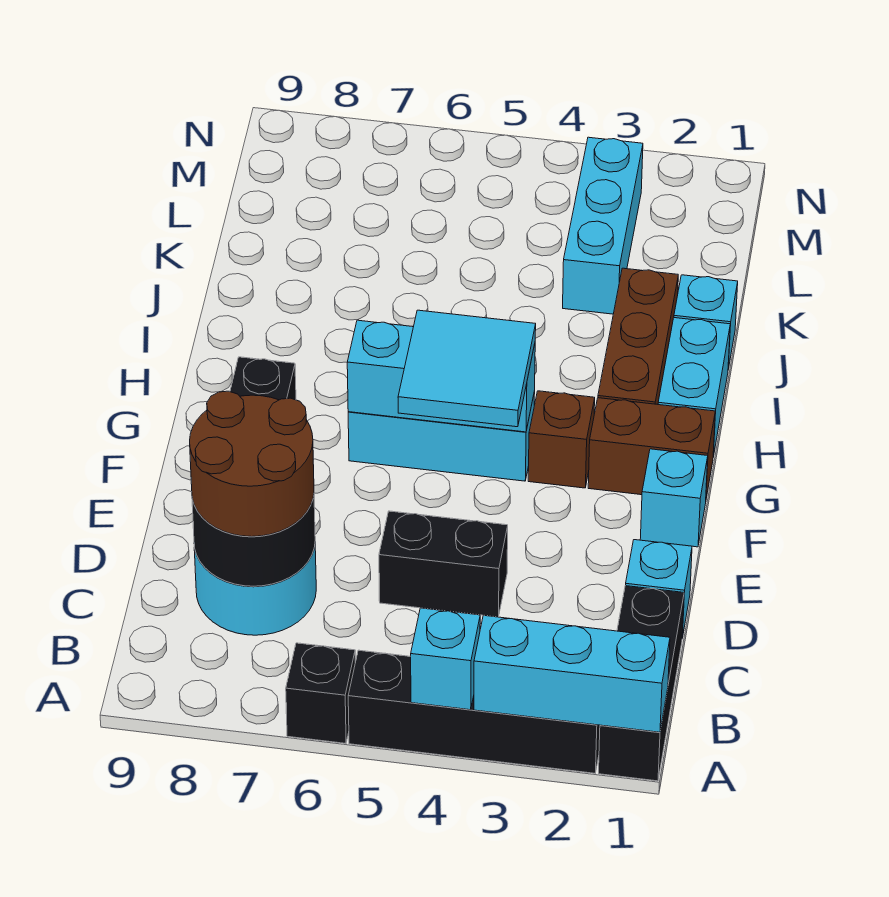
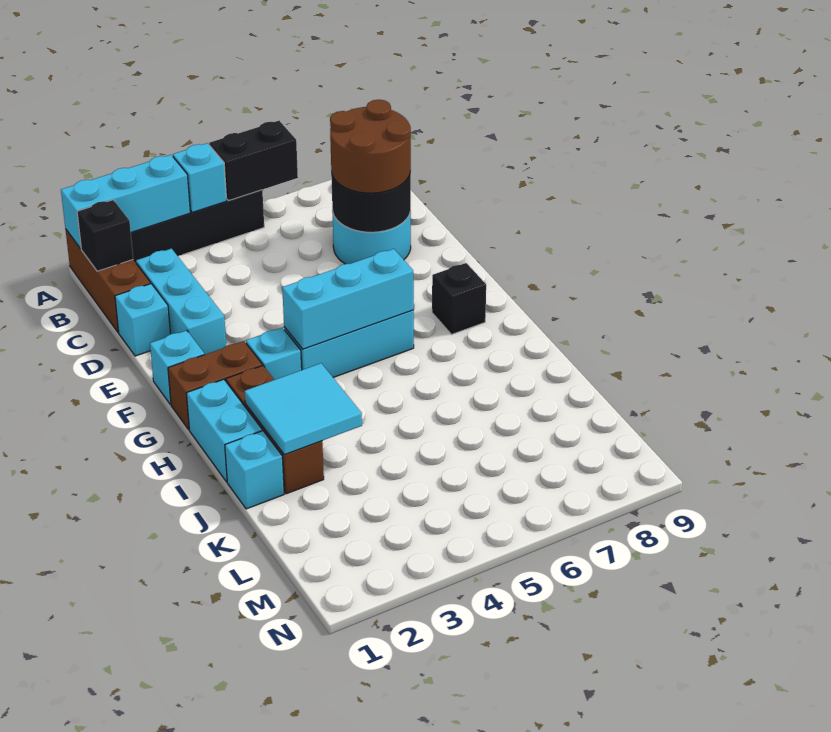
black 1x3 brick [599,586,684,781] -> brown 1x3 brick [65,229,151,333]
black 1x1 brick [286,643,355,743] -> black 1x1 brick moved to [77,200,133,271]
black 1x2 brick [379,511,508,617] -> black 1x2 brick moved to [209,121,298,201]
cyan 2x2 tile [398,310,536,427] -> cyan 2x2 tile moved to [245,363,362,455]
brown 1x1 brick [528,391,595,488] -> cyan 1x1 brick [246,328,302,380]
cyan 1x3 brick [563,137,643,314] -> cyan 1x3 brick moved to [136,249,226,355]

